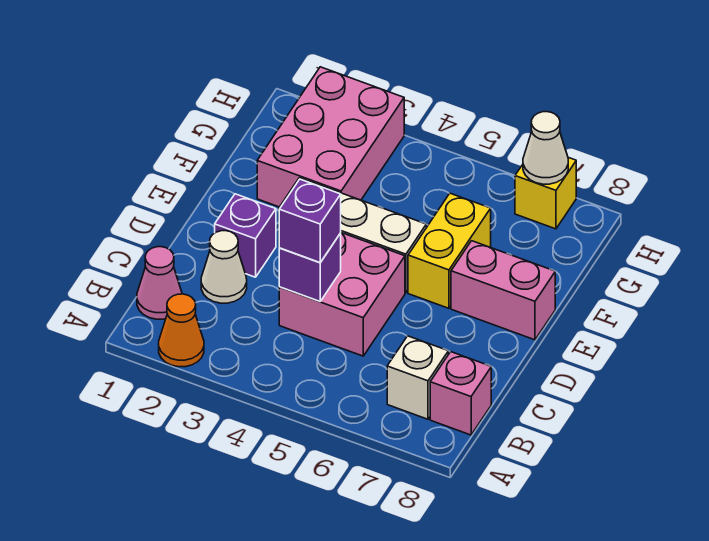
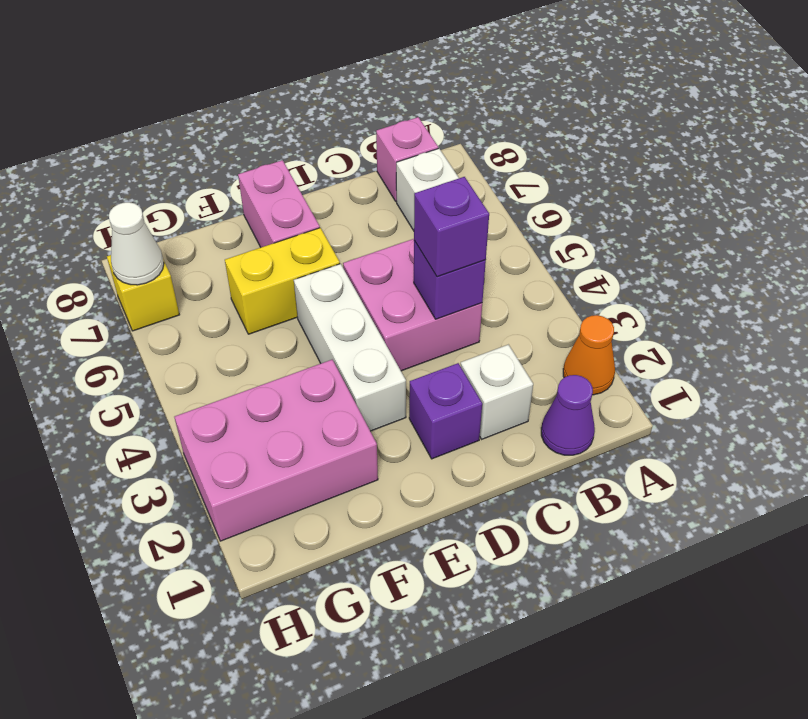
pink 1x1 cone [137,247,182,319] -> purple 1x1 cone [541,375,595,455]
white 1x1 cone [201,231,247,303] -> white 1x1 brick [461,345,533,439]

